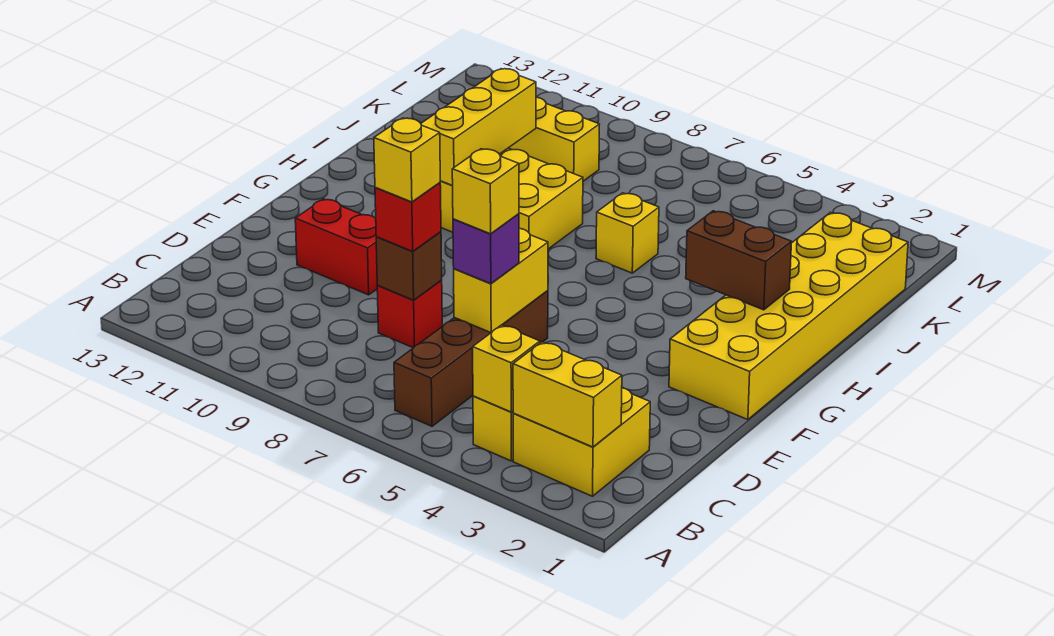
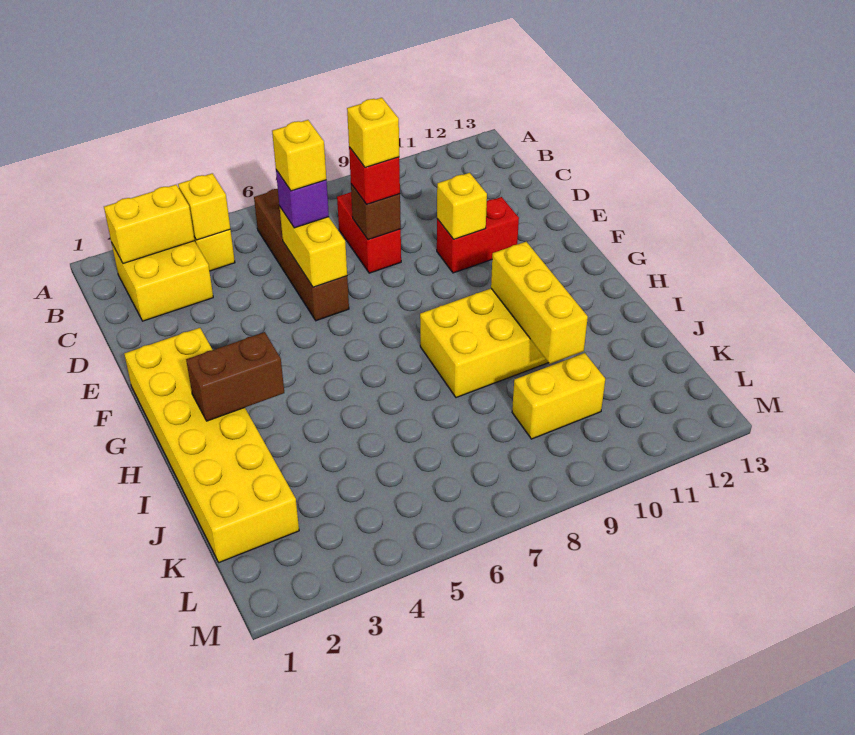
red 1x1 brick [377,281,442,348] -> red 1x2 brick [337,192,401,273]
yellow 1x1 brick [596,193,659,273] -> yellow 1x1 brick moved to [437,173,487,239]

